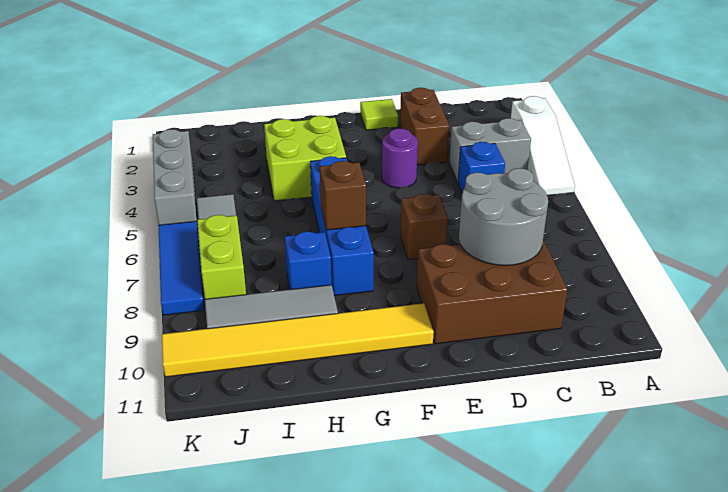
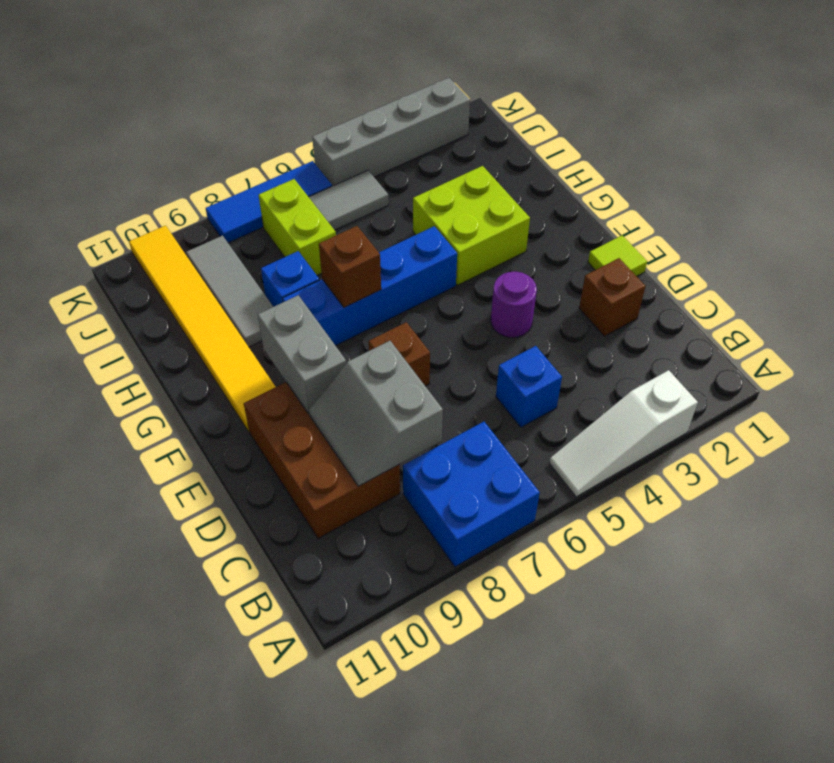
none -> blue 2x2 brick [403,422,540,567]
grey 1x2 brick [449,118,531,182] -> grey 1x2 brick moved to [258,295,346,414]
grey 2x2 round brick [459,168,548,266] -> grey 2x2 slope [309,341,443,486]
brown 1x2 brick [400,88,449,165] -> brown 1x1 brick [579,258,645,336]
lime 1x2 brick [197,215,246,299] -> lime 1x2 brick turned to [259,179,336,275]
grey 1x3 brick [153,129,198,227] -> grey 1x4 brick [312,78,470,186]

